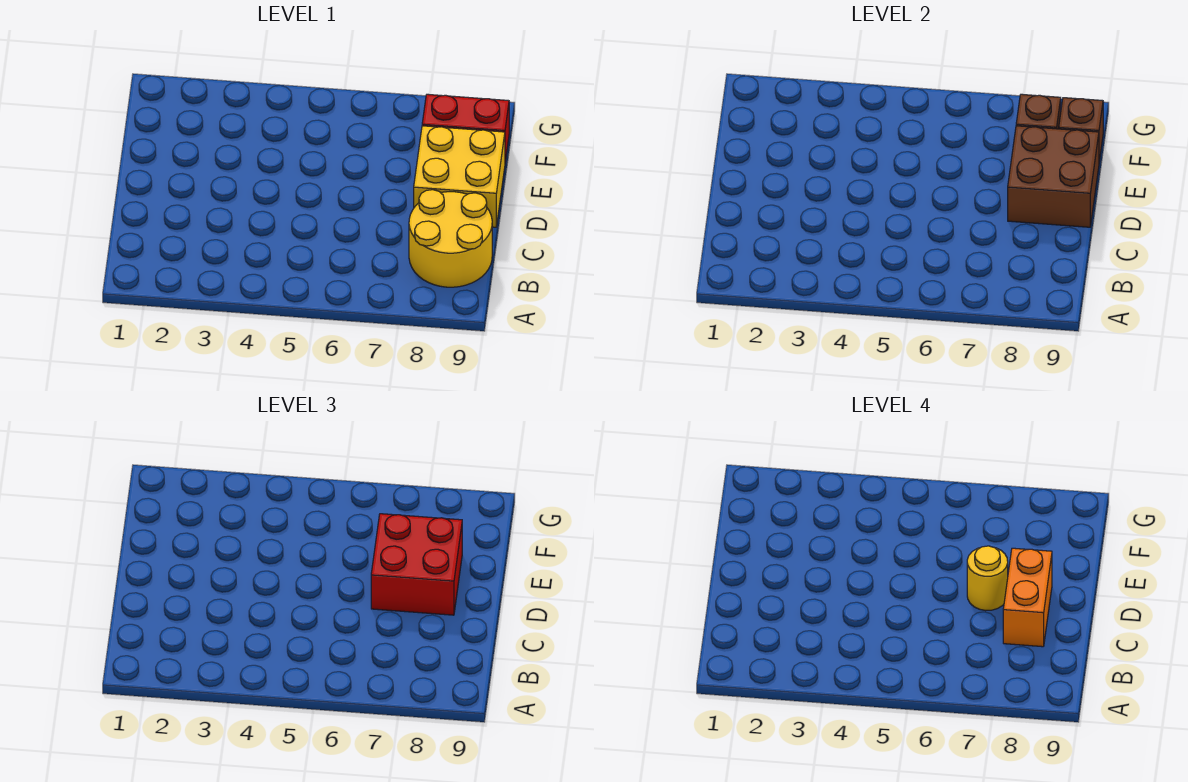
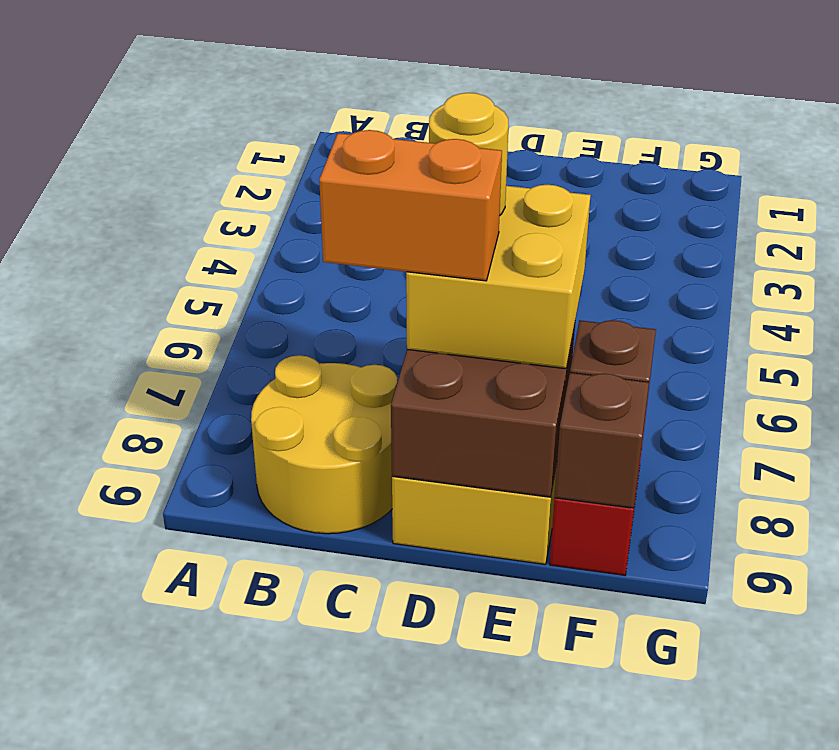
red 2x2 brick [371,514,462,615] -> yellow 2x2 brick [406,184,591,369]

